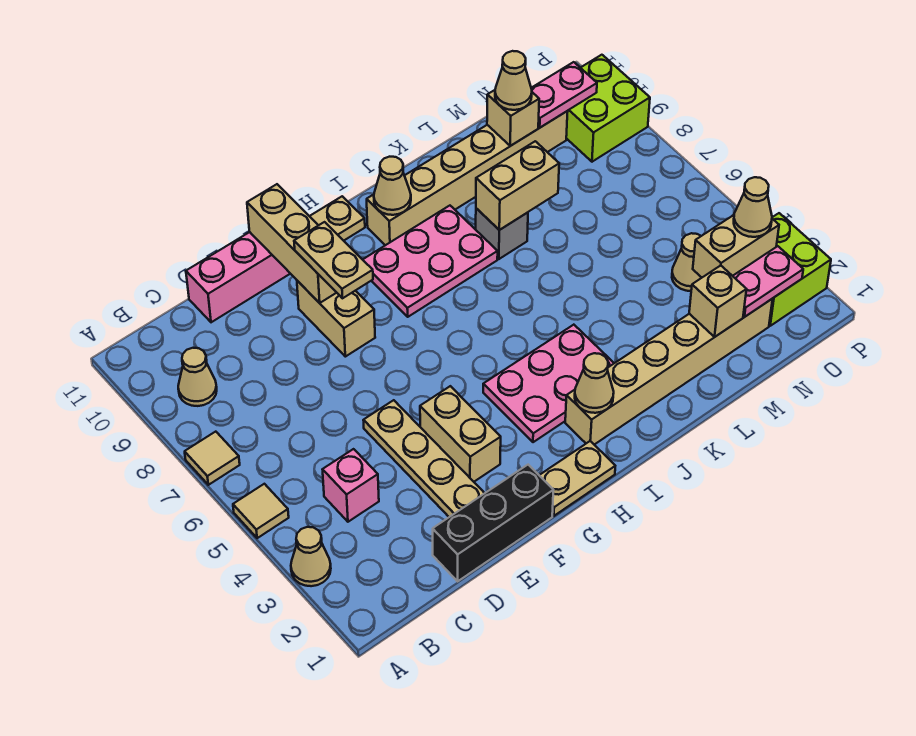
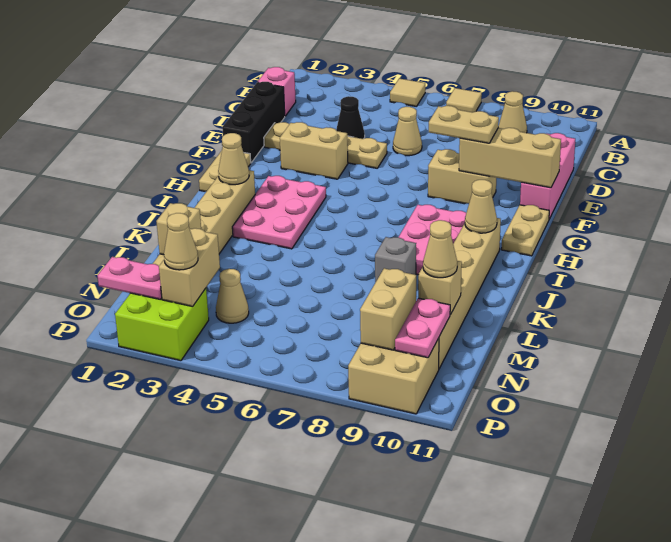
tan 1x1 cone [291,527,331,586] -> tan 1x1 cone moved to [393,107,422,156]
pink 1x1 brick [322,449,379,522] -> pink 1x1 brick moved to [258,67,296,116]
none -> black 1x1 cone [336,96,365,139]
tan 1x2 brick [476,141,559,230] -> tan 1x2 brick moved to [360,268,416,350]
pink 1x2 plate [733,246,803,317] -> pink 1x2 plate turned to [98,257,162,299]
lime 2x2 brick [566,55,650,162] -> tan 2x2 brick [348,338,439,414]

